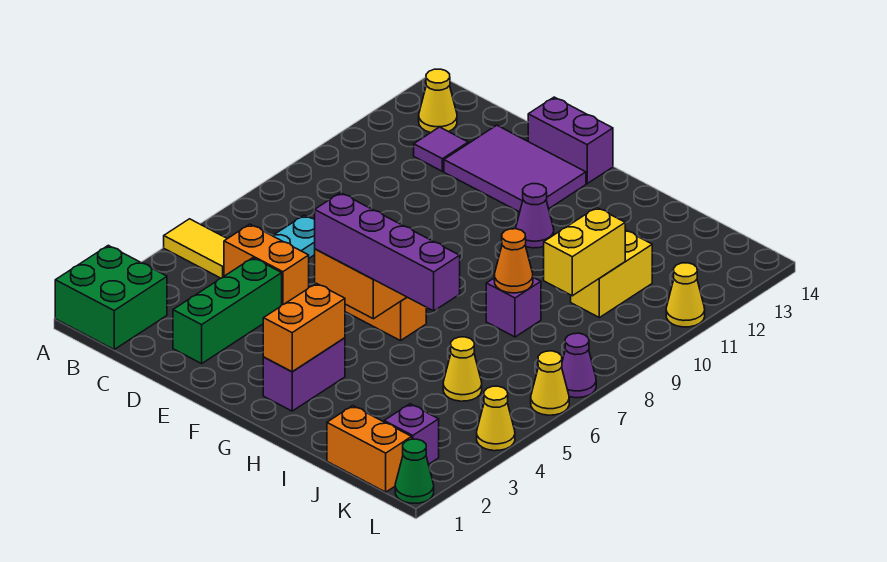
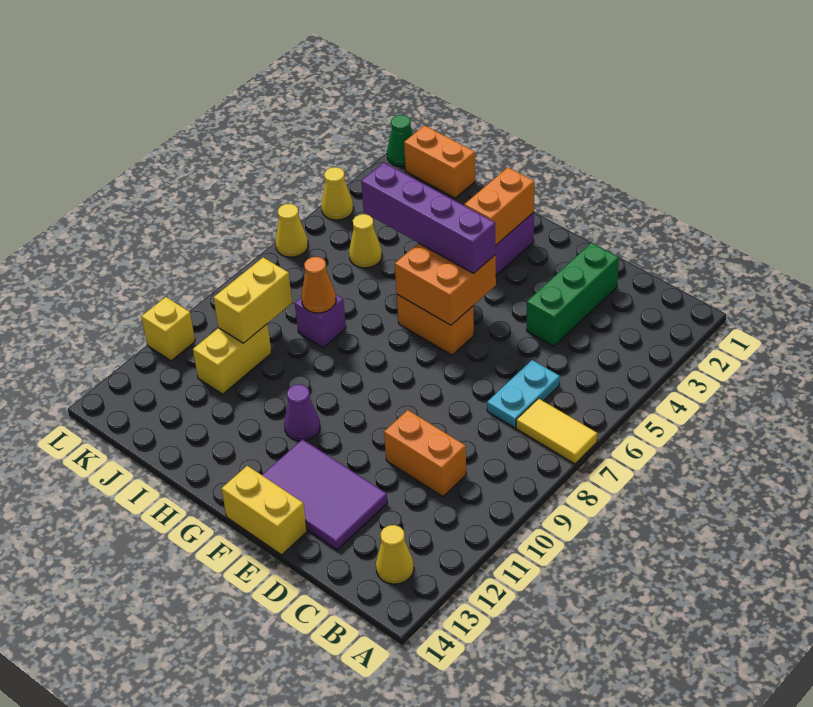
green 2x2 brick [55,245,167,349] -> none
yellow 1x2 tile [164,219,227,278] -> yellow 1x2 tile moved to [516,399,597,464]
orange 1x2 brick [224,224,309,305] -> orange 1x2 brick moved to [384,410,466,497]
purple 1x1 tile [414,127,468,171] -> none
purple 1x2 brick [528,97,613,184] -> yellow 1x2 brick [221,466,307,555]
purple 1x1 brick [384,404,439,464] -> none
purple 1x1 cone [562,333,596,398] -> none
yellow 1x1 cone [666,263,705,327] -> yellow 1x1 brick [141,297,195,361]

